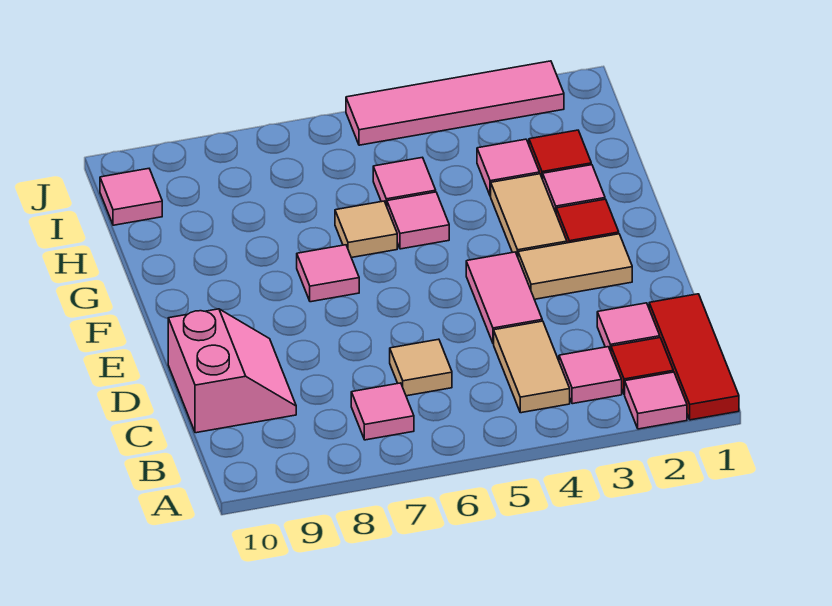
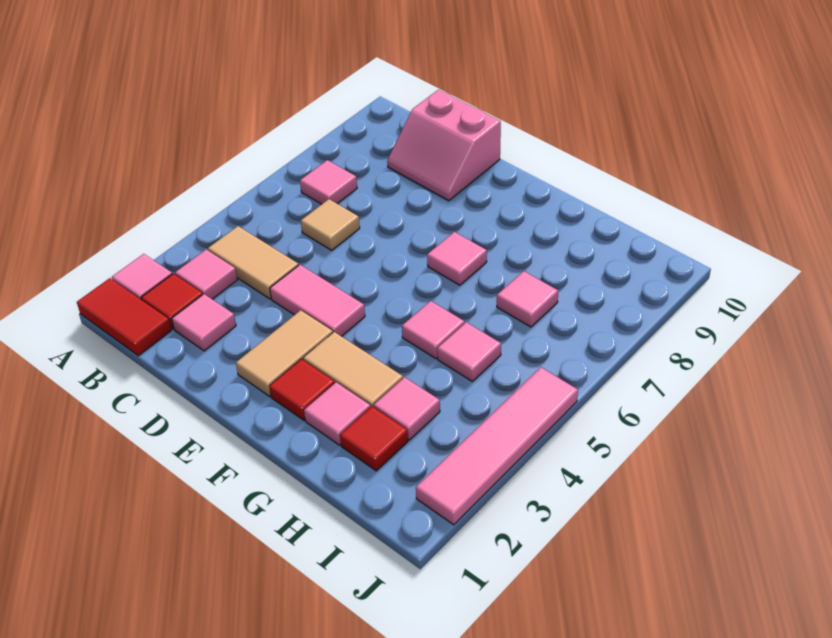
red 1x3 tile [649,294,739,420] -> red 1x2 tile [77,278,171,356]
tan 1x1 tile [335,201,397,258] -> none
pink 1x1 tile [100,169,162,225] -> pink 1x1 tile moved to [497,271,558,327]

